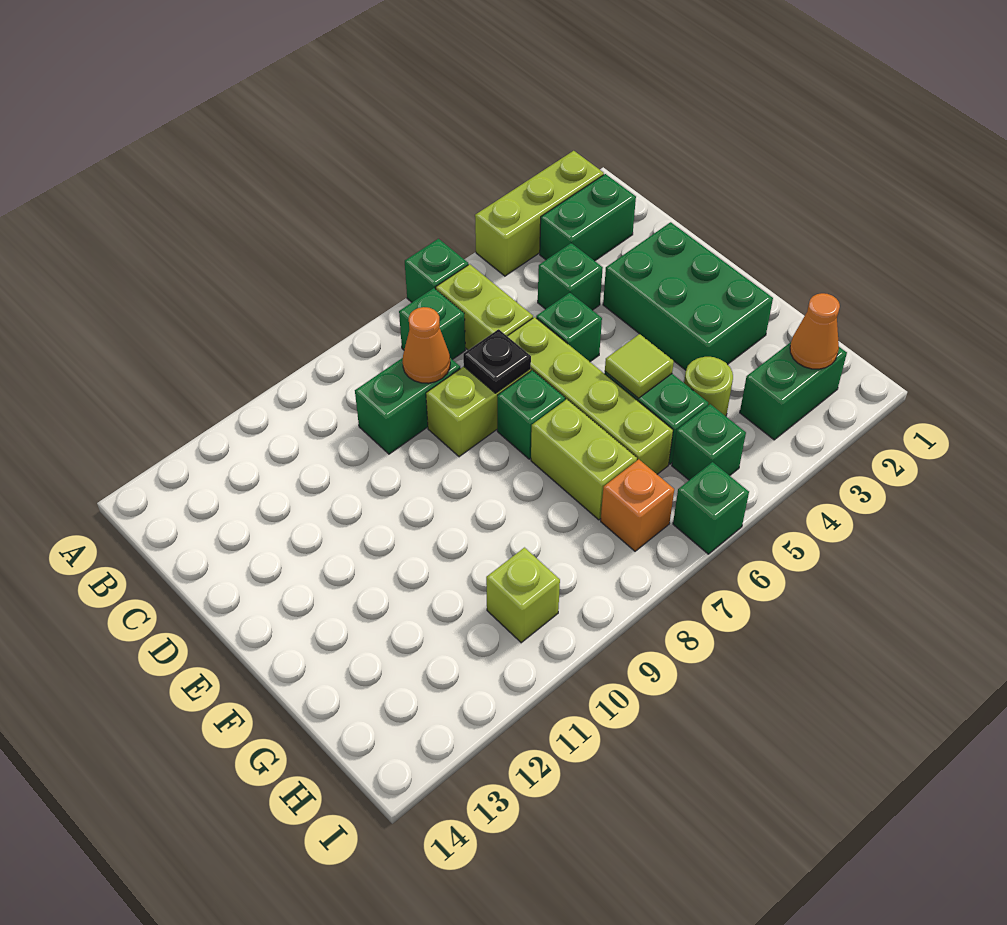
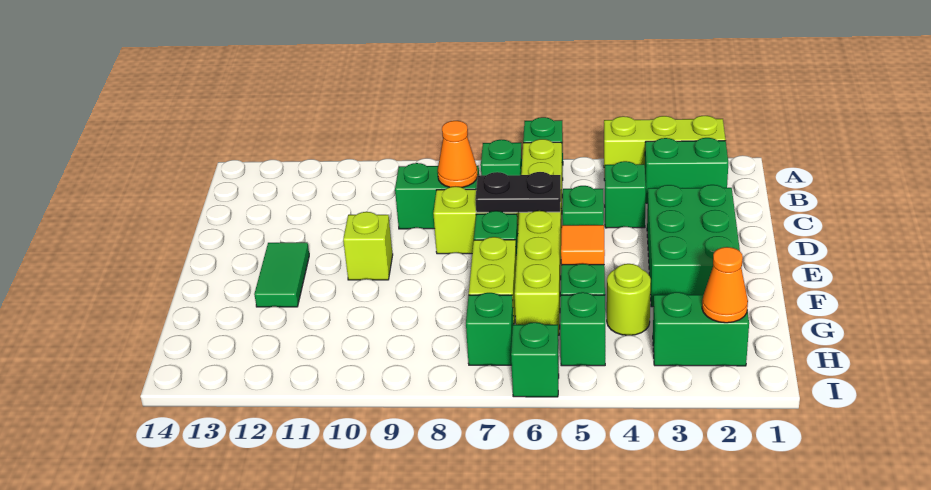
black 1x1 plate [463,329,531,393] -> black 1x2 plate [475,172,561,212]
none -> green 1x2 tile [254,242,309,307]
lime 1x1 tile [605,334,674,398] -> orange 1x1 tile [561,225,605,265]
orange 1x1 brick [601,459,674,551] -> green 1x1 brick [466,293,514,365]
lime 1x1 brick [486,548,560,643] -> lime 1x1 brick moved to [343,212,393,280]

